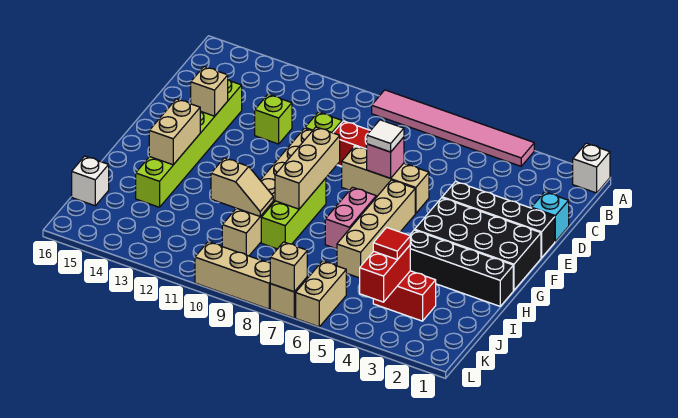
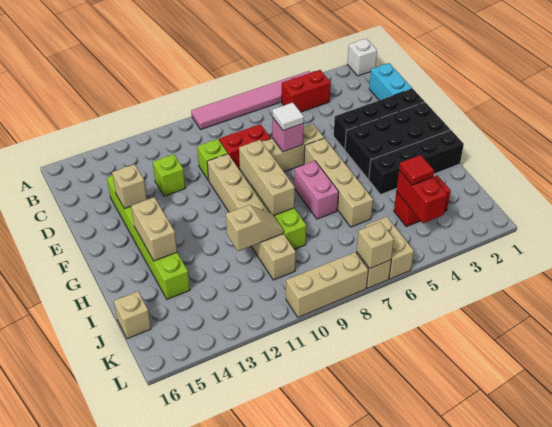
none -> red 1x2 brick [282,70,331,112]
cyan 1x1 brick [532,192,569,241] -> cyan 1x2 brick [369,63,412,100]
white 1x1 brick [72,156,109,206] -> tan 1x1 brick [114,291,151,339]

